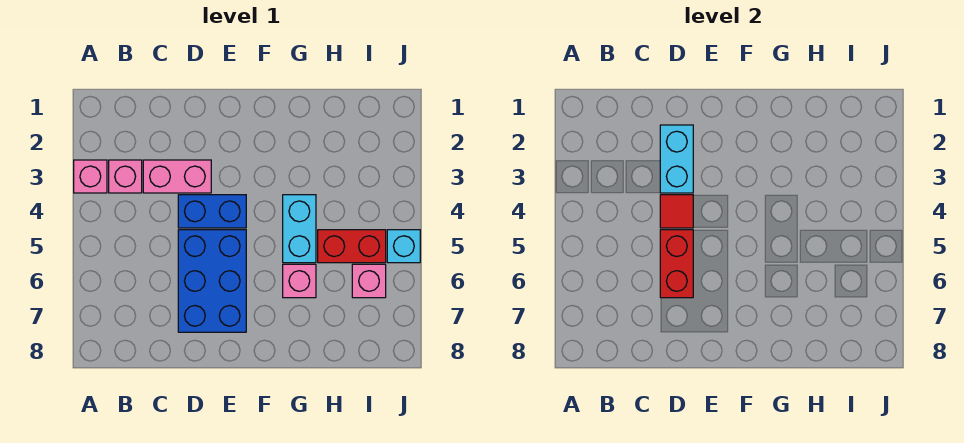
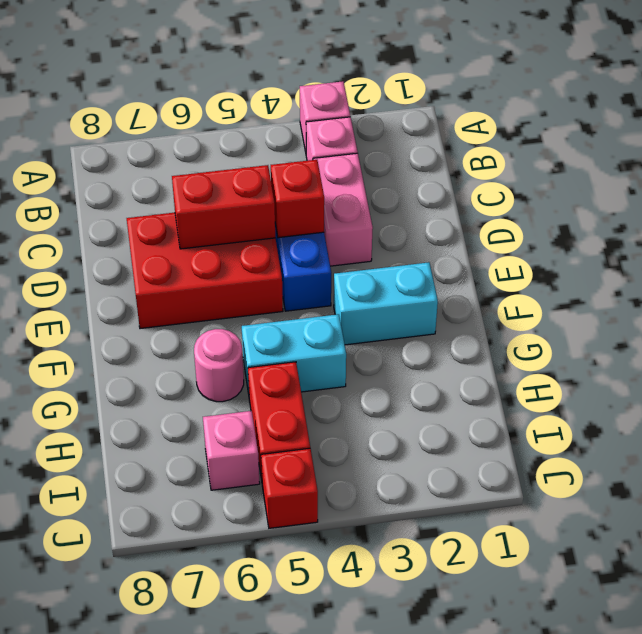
cyan 1x2 brick [660,125,693,193] -> cyan 1x2 brick moved to [334,262,438,345]
red 1x1 tile [660,195,693,228] -> red 1x1 brick [271,160,324,238]
blue 2x3 brick [178,230,246,332] -> red 2x3 brick [127,213,283,329]
pink 1x1 brick [283,264,316,298] -> pink 1x1 round brick [194,329,244,402]
cyan 1x1 brick [387,230,420,263] -> red 1x1 brick [261,448,318,528]

